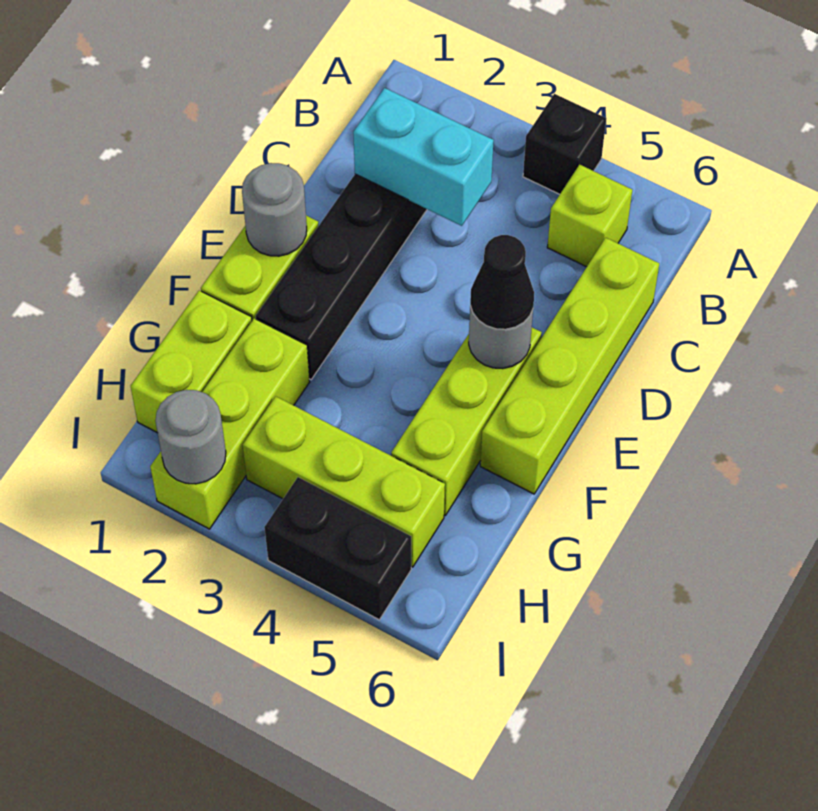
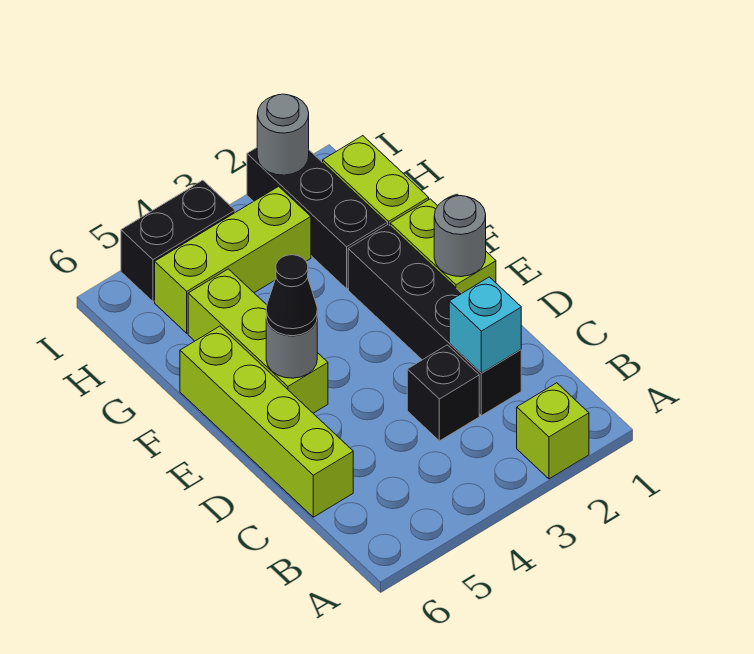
black 1x1 brick [523,94,606,194] -> black 1x1 brick moved to [407,345,479,441]
lime 1x1 brick [547,165,632,267] -> lime 1x1 brick moved to [517,383,589,479]
cyan 1x2 brick [353,88,494,226] -> cyan 1x1 brick [449,277,521,373]
lime 1x3 brick [150,318,310,529] -> black 1x3 brick [247,148,387,289]

